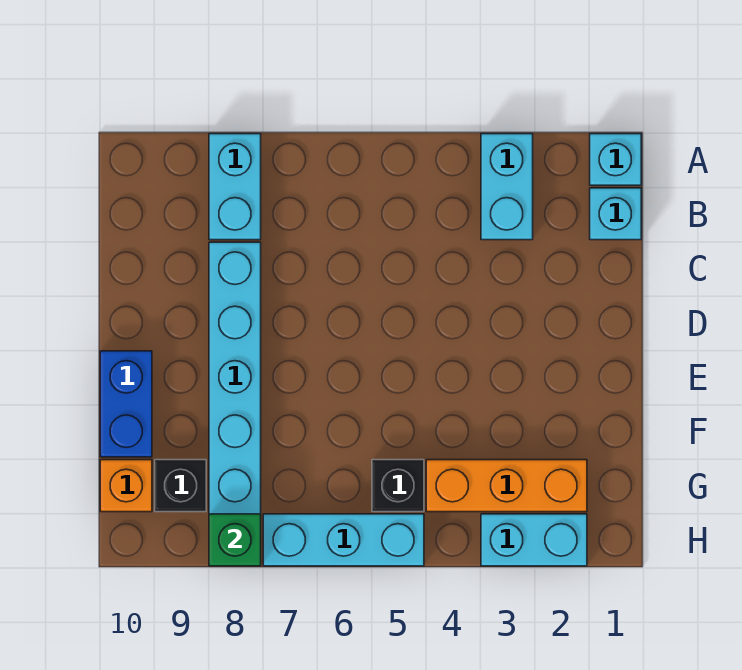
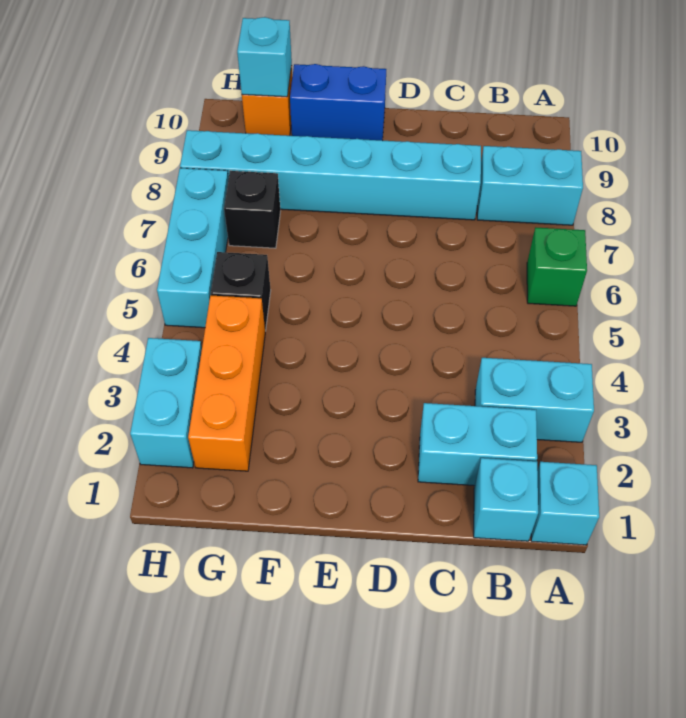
none -> cyan 1x2 brick [418,403,537,486]
black 1x1 brick [155,460,206,512] -> black 1x1 brick moved to [224,171,280,248]
none -> cyan 1x1 brick [237,17,292,97]
green 1x1 brick [209,514,261,566] -> green 1x1 brick moved to [527,227,587,306]

